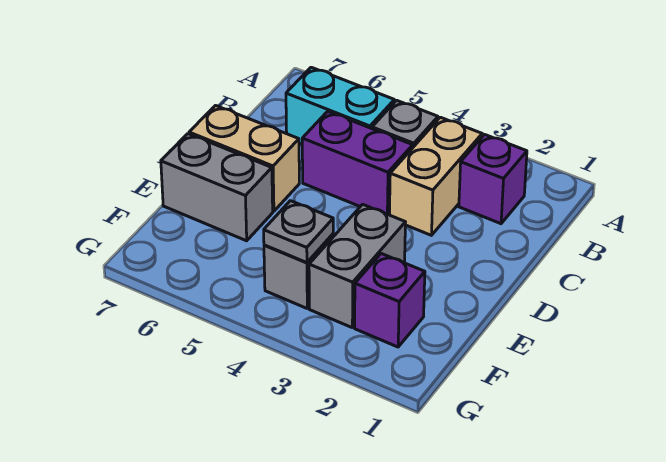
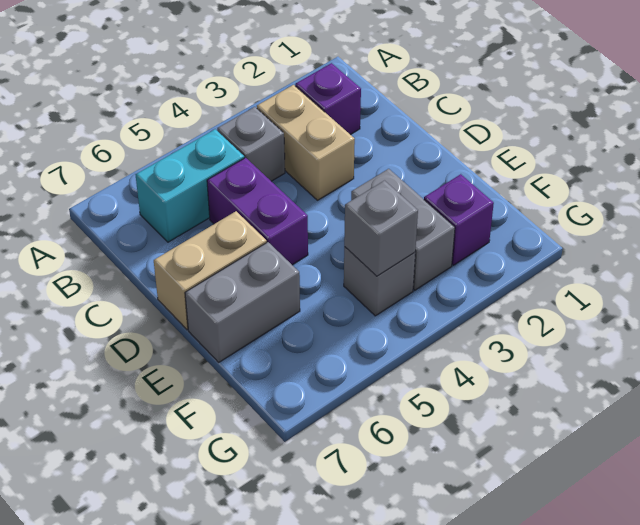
purple 1x2 brick [302,111,413,215] -> purple 1x2 brick turned to [207,158,308,265]
grey 1x1 plate [264,201,333,263] -> grey 1x1 brick [344,181,418,276]

